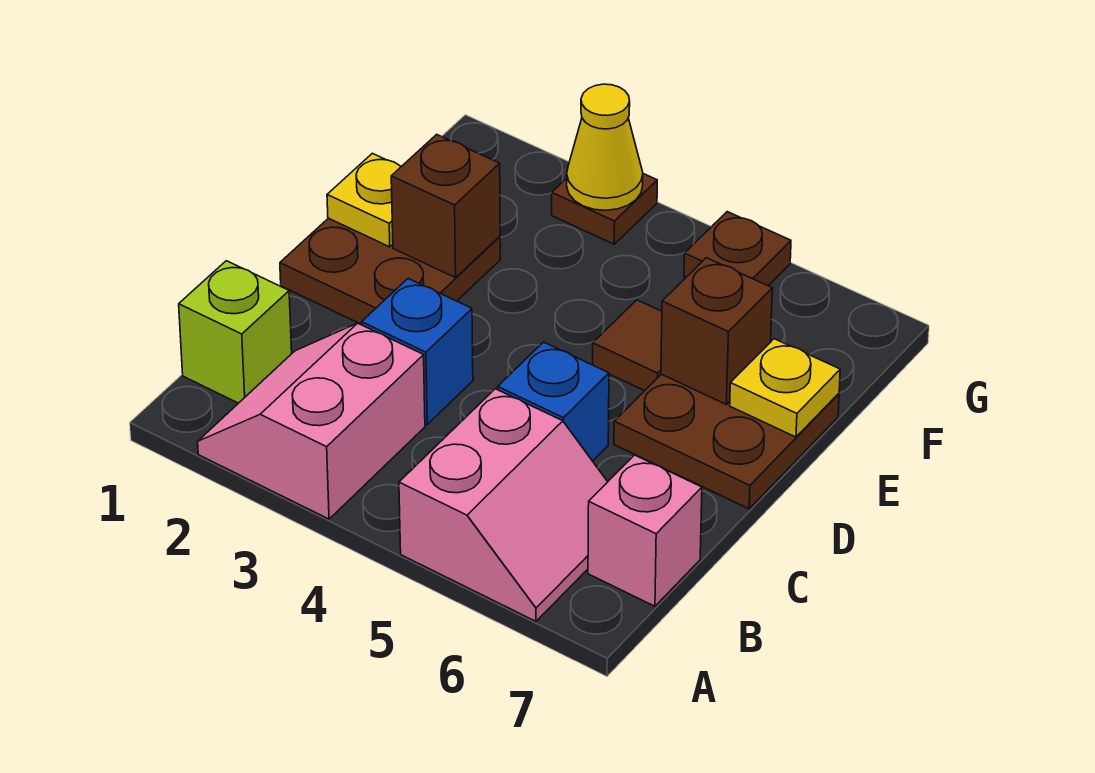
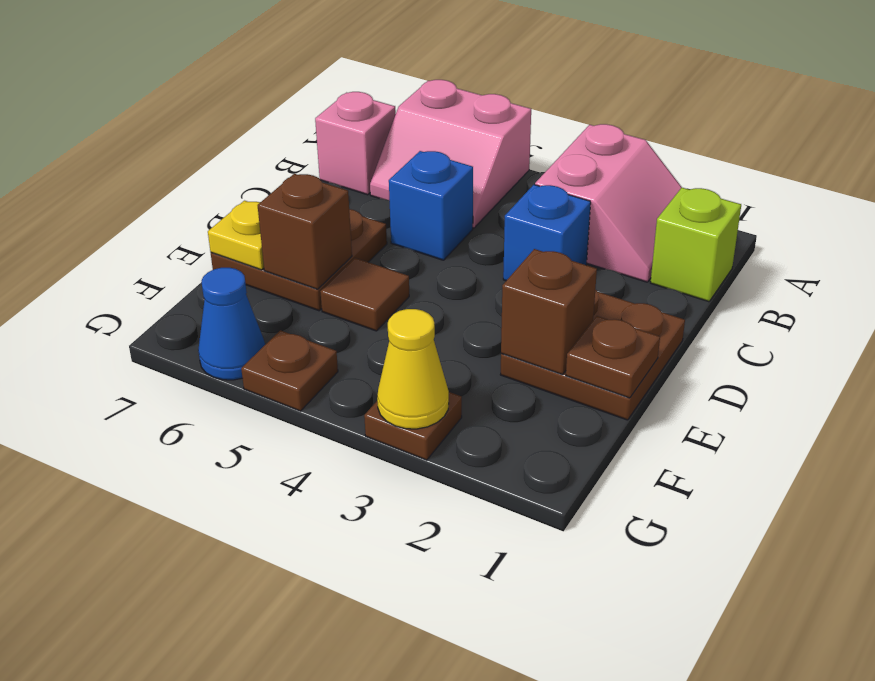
pink 2x2 slope [399,389,607,621] -> pink 2x2 slope turned to [370,80,531,228]
yellow 1x1 plate [327,153,401,247] -> brown 1x1 plate [566,316,660,398]
none -> blue 1x1 cone [198,268,265,380]

